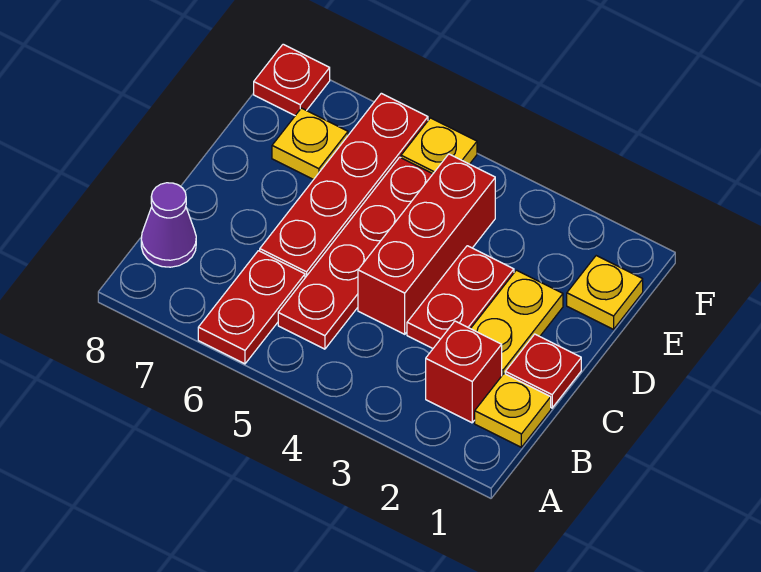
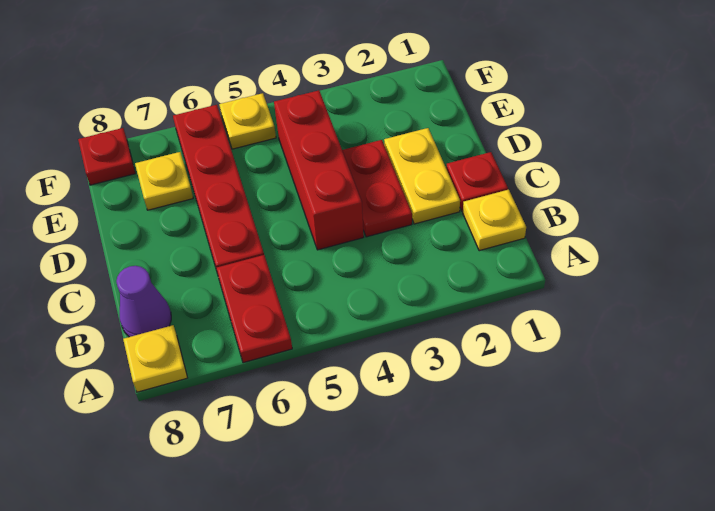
red 1x1 brick [426,321,502,423] -> none
red 1x4 plate [278,157,433,349] -> none
yellow 1x1 plate [567,256,643,329] -> yellow 1x1 plate moved to [123,325,187,392]

